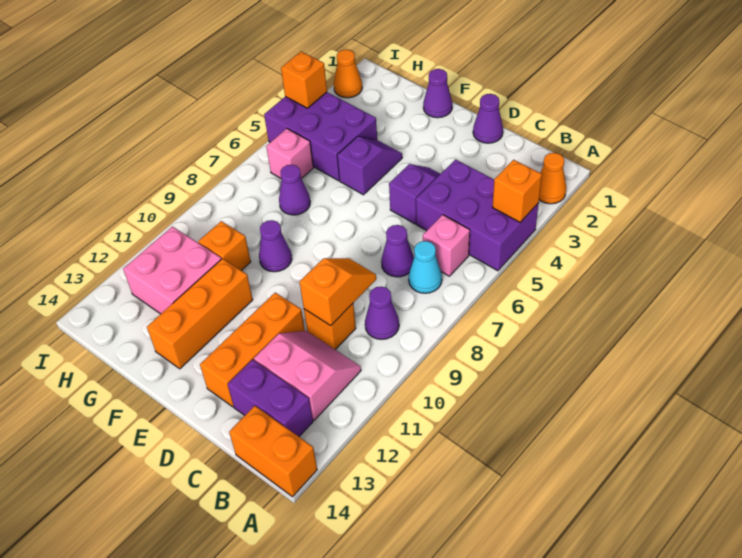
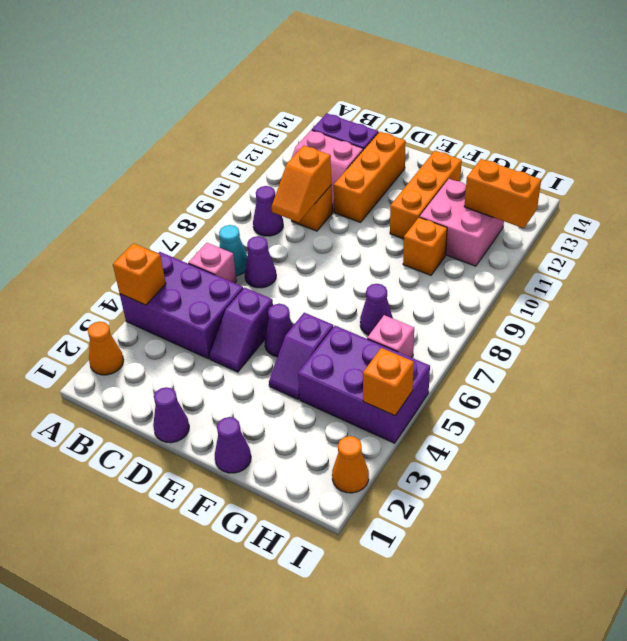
orange 1x2 brick [229,406,317,497] -> orange 1x2 brick moved to [464,159,541,228]
purple 1x1 cone [259,220,292,272] -> purple 1x1 cone moved to [265,304,293,357]

